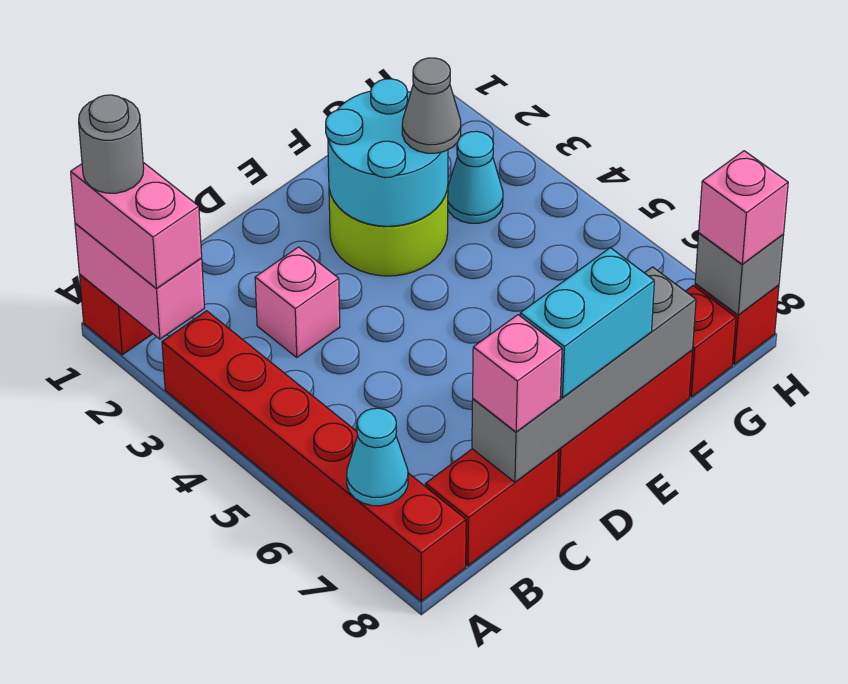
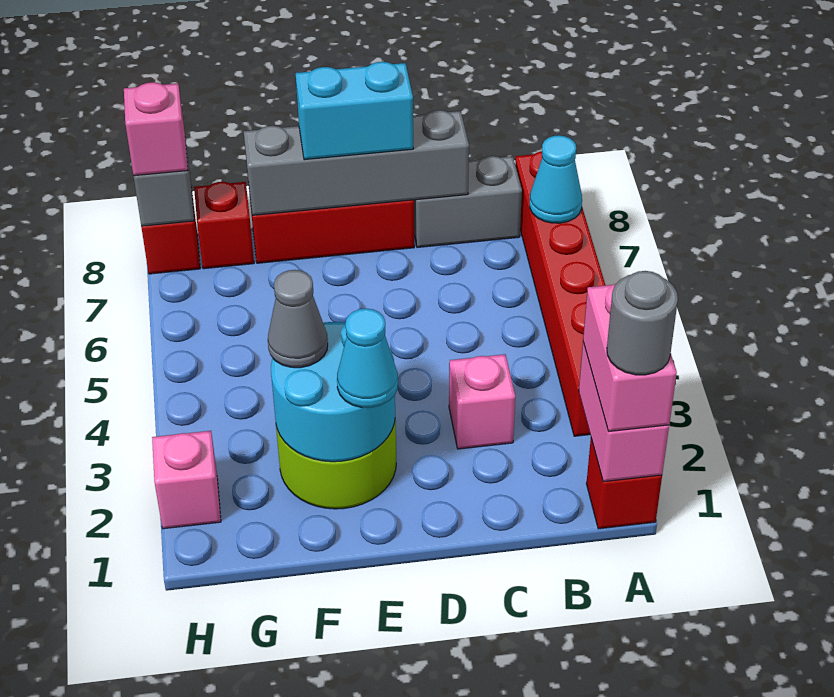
red 1x2 brick [425,449,559,566] -> grey 1x2 brick [414,156,522,248]
pink 1x1 brick [473,315,562,432] -> pink 1x1 brick moved to [152,431,221,529]
cyan 1x1 cone [448,131,503,223] -> cyan 1x1 cone moved to [337,309,398,408]

